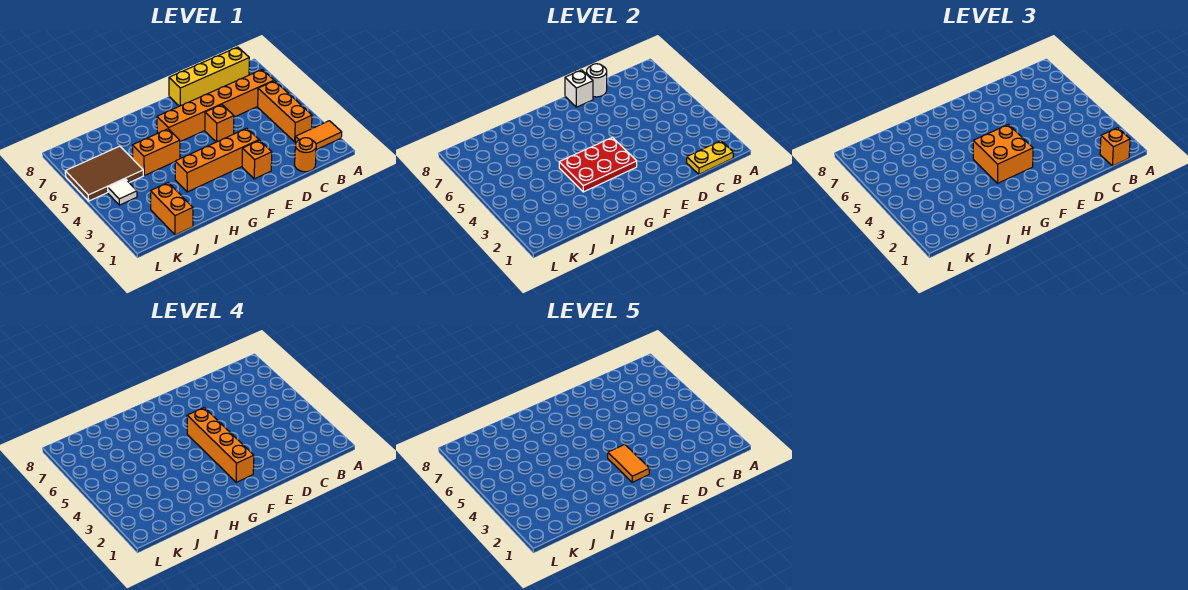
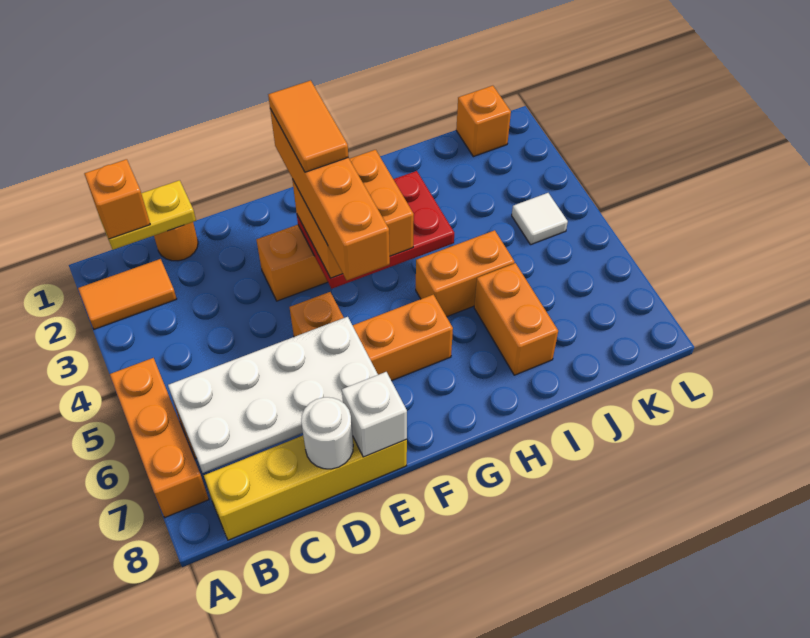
orange 1x3 brick [258,81,312,142] -> orange 1x3 brick moved to [110,358,209,517]
none -> white 2x4 plate [168,317,378,473]
orange 1x1 brick [242,140,272,179] -> orange 1x1 brick moved to [456,86,511,157]
orange 1x2 brick [150,183,193,235] -> orange 1x2 brick moved to [474,263,558,375]
brown 2x3 tile [65,146,143,201] -> none

